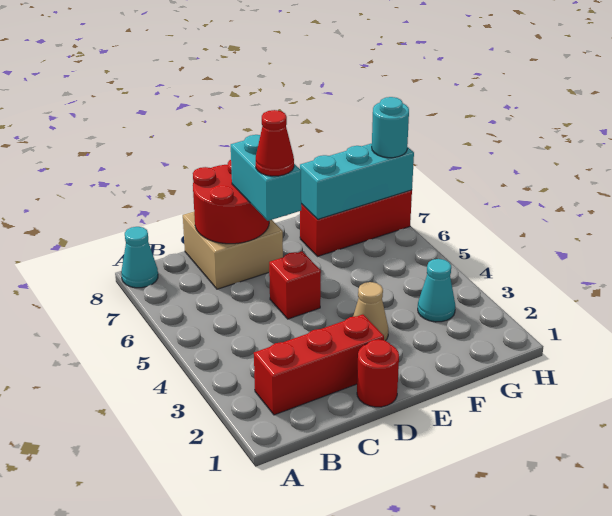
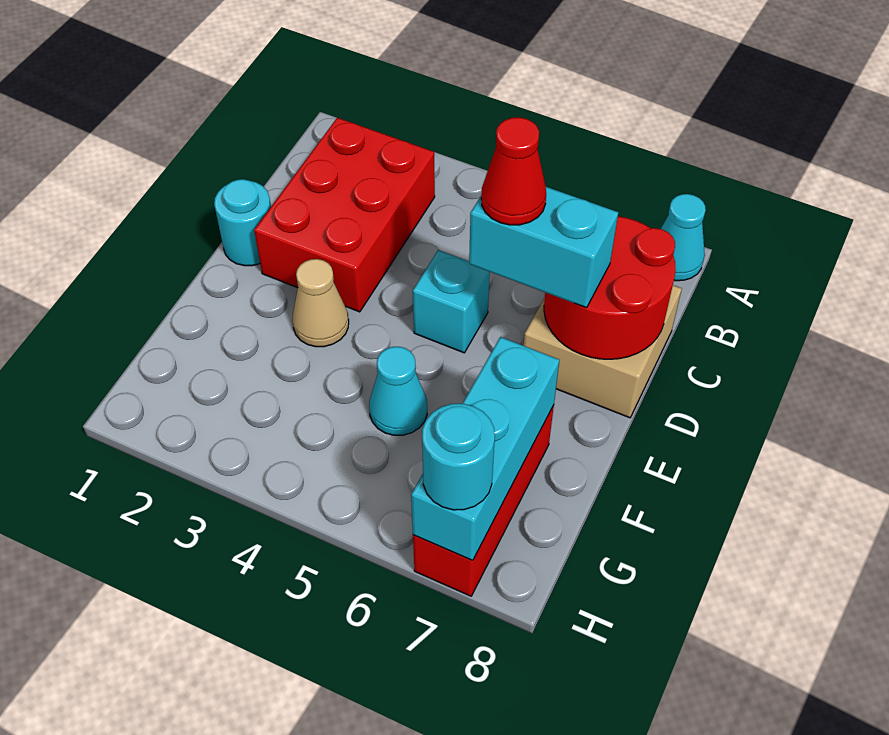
red 1x3 brick [254,314,384,415] -> red 2x3 brick [254,118,435,312]
red 1x1 round brick [357,339,399,407] -> cyan 1x1 round brick [214,179,271,266]
red 1x1 brick [269,251,321,319] -> cyan 1x1 brick [413,250,490,353]
cyan 1x1 cone [418,259,455,322] -> cyan 1x1 cone moved to [369,347,427,435]

